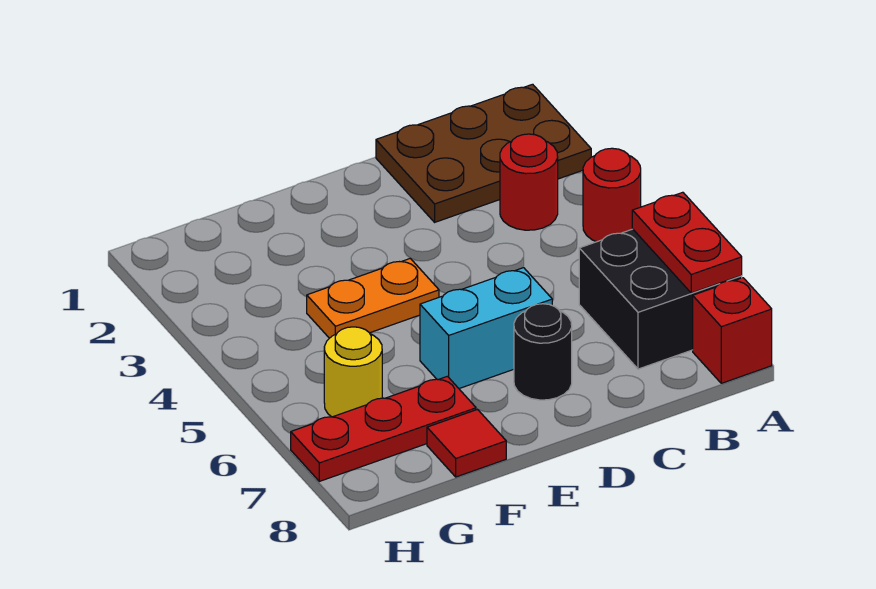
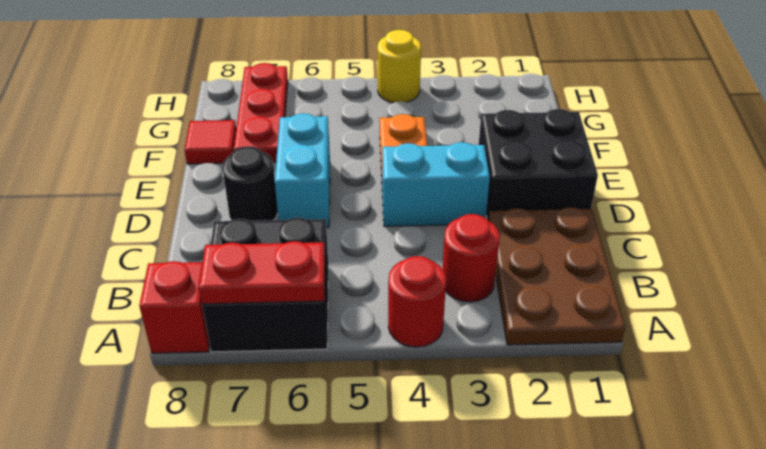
none -> black 2x2 brick [479,109,598,220]
none -> cyan 1x2 brick [382,142,490,226]
yellow 1x1 round brick [324,327,382,417] -> yellow 1x1 round brick moved to [377,30,421,103]

